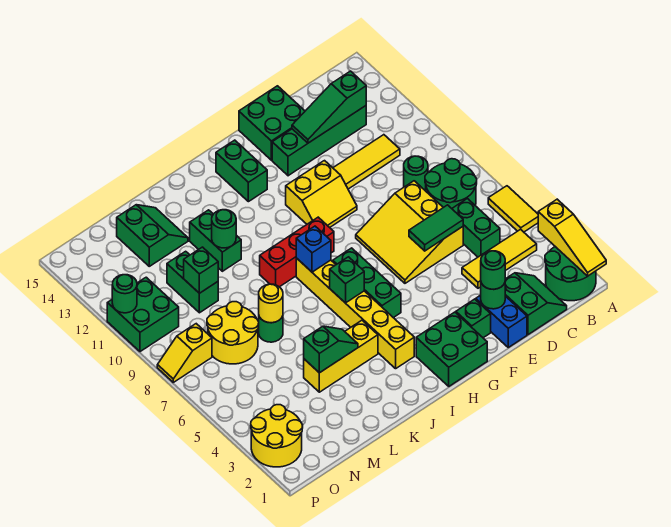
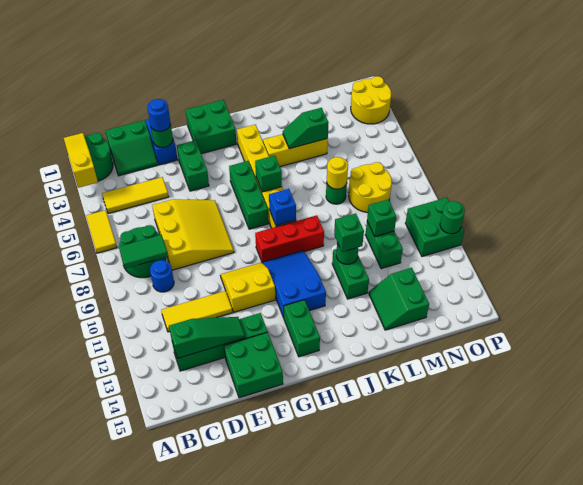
green 2x2 slope [505,273,567,335] -> green 2x2 slope turned to [105,120,158,176]
green 1x2 brick [452,199,500,257] -> green 1x2 brick moved to [177,140,209,191]
green 1x1 round brick [404,156,428,191] -> blue 1x1 round brick [150,260,174,292]
green 1x2 tile [409,205,463,251] -> green 1x2 tile moved to [119,235,168,269]
green 1x1 round brick [481,251,505,289] -> blue 1x1 round brick [147,99,171,131]
green 1x1 brick [456,299,491,338] -> green 1x1 brick moved to [334,213,364,252]
none -> blue 2x3 slope [263,251,326,318]
yellow 1x2 slope [157,324,212,382] -> none

